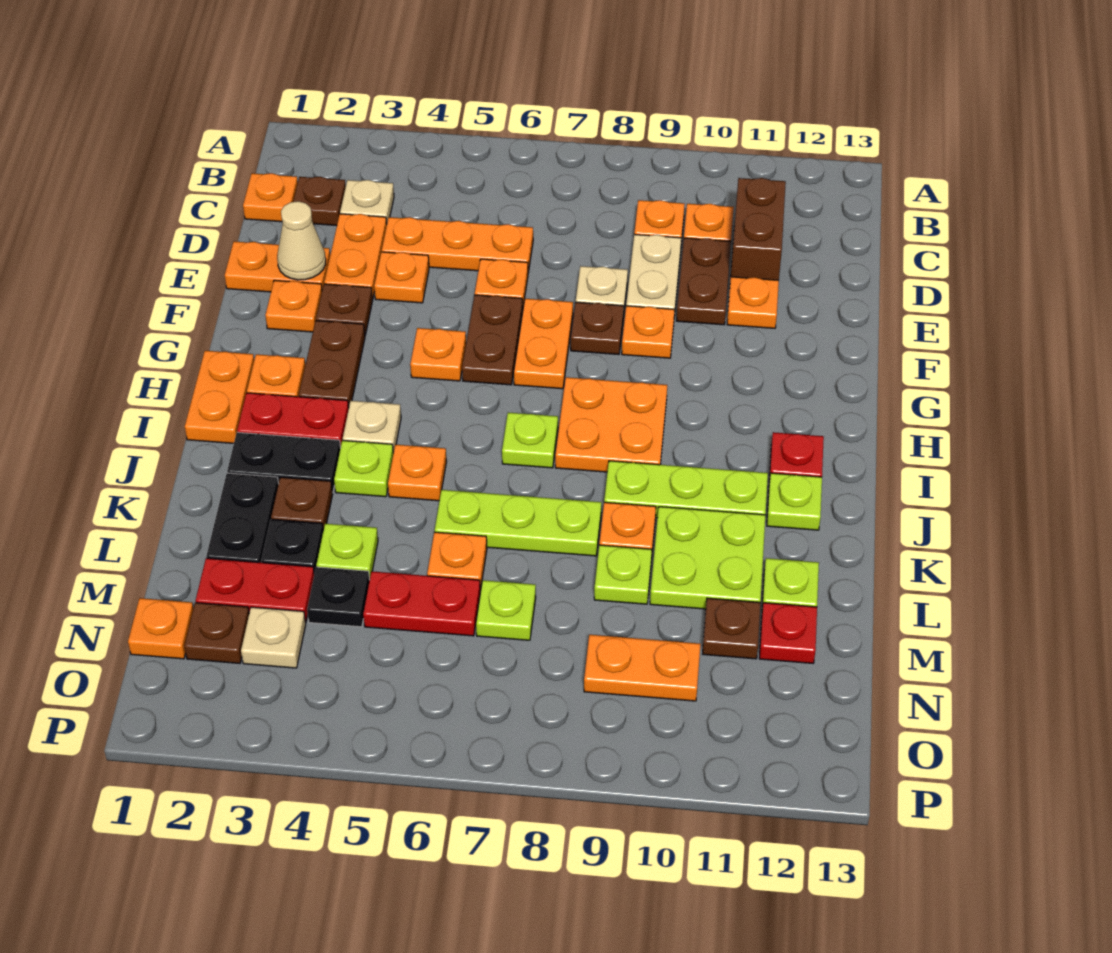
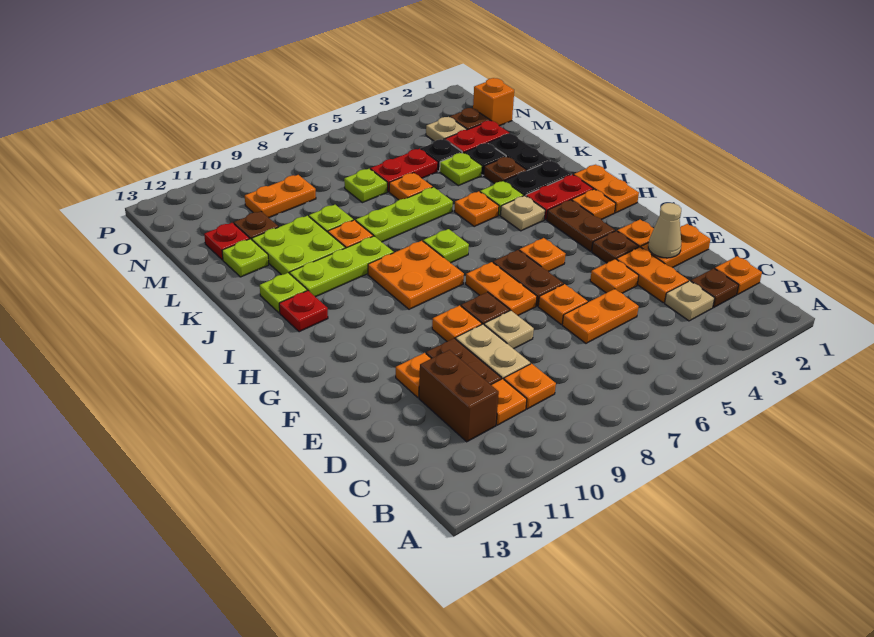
orange 1x3 plate [382,217,533,272] -> orange 1x2 plate [562,289,639,343]
orange 1x1 plate [128,598,193,659] -> orange 1x1 brick [473,78,514,126]

